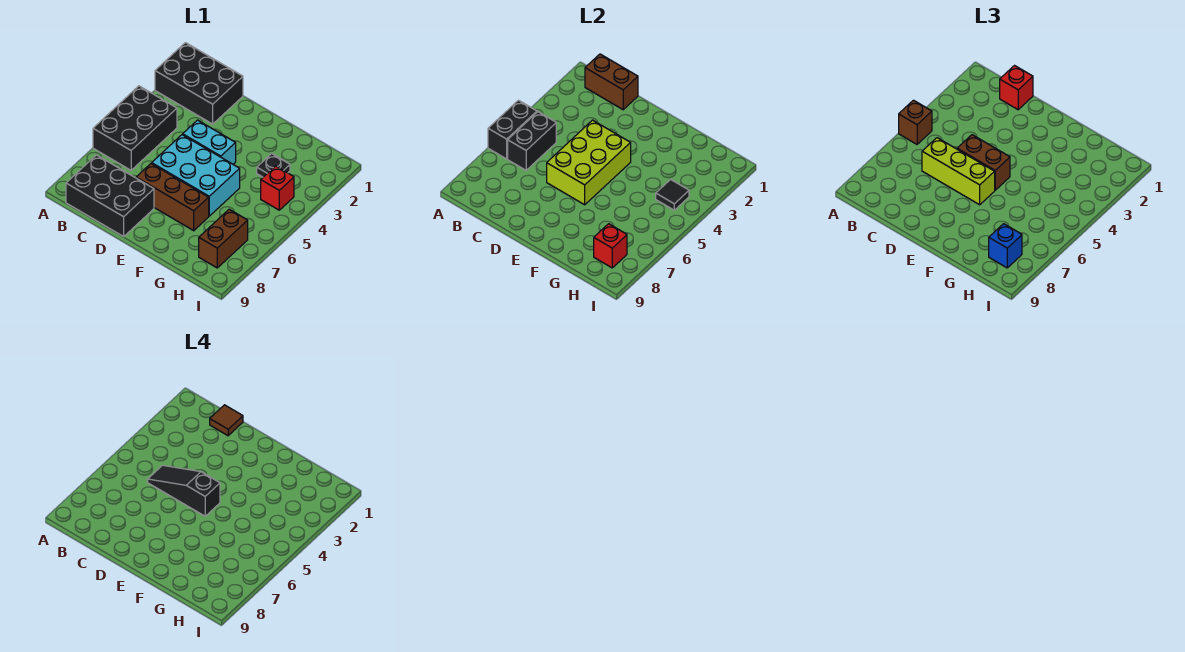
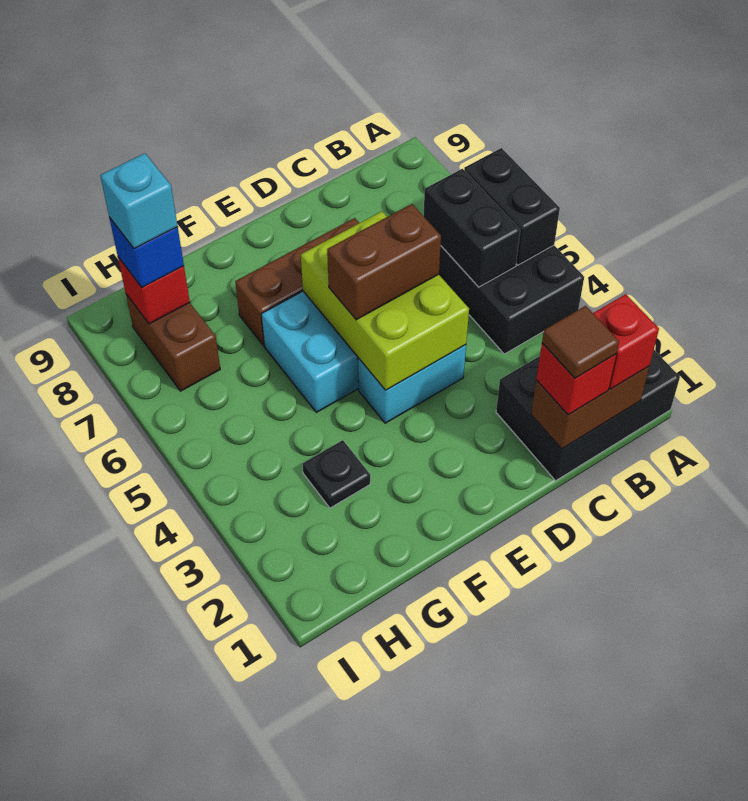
brown 1x1 brick [899,100,932,144] -> none
black 2x3 brick [66,155,154,236] -> none
black 1x3 slope [148,465,220,516] -> none
lime 1x3 brick [922,138,995,205] -> none
red 1x1 brick [261,166,294,210] -> red 1x1 brick moved to [593,294,659,389]
black 1x1 tile [656,179,689,210] -> none
none -> cyan 1x1 brick [100,153,178,249]

